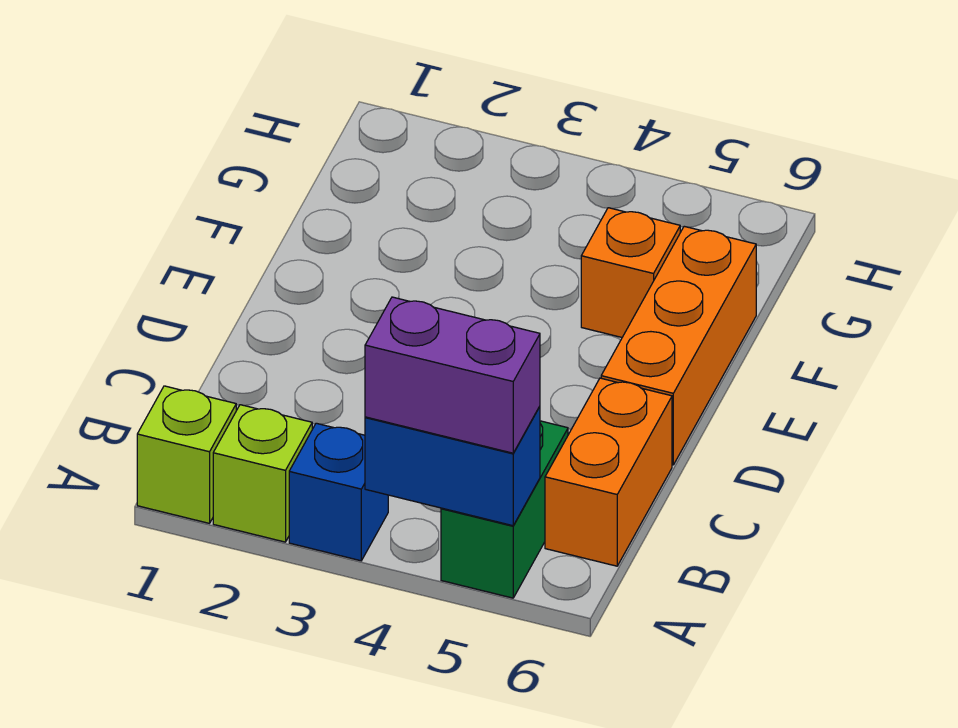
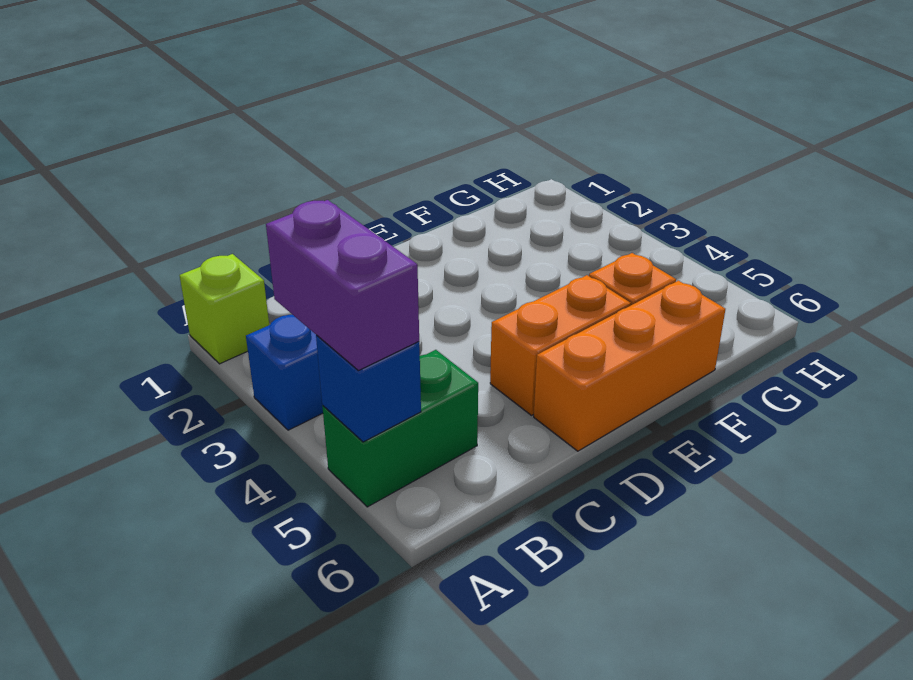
lime 1x1 brick [213,405,312,542] -> none
blue 1x2 brick [365,407,540,526] -> blue 1x1 brick [316,335,421,442]
orange 1x2 brick [545,378,672,566] -> orange 1x2 brick moved to [490,275,631,415]

